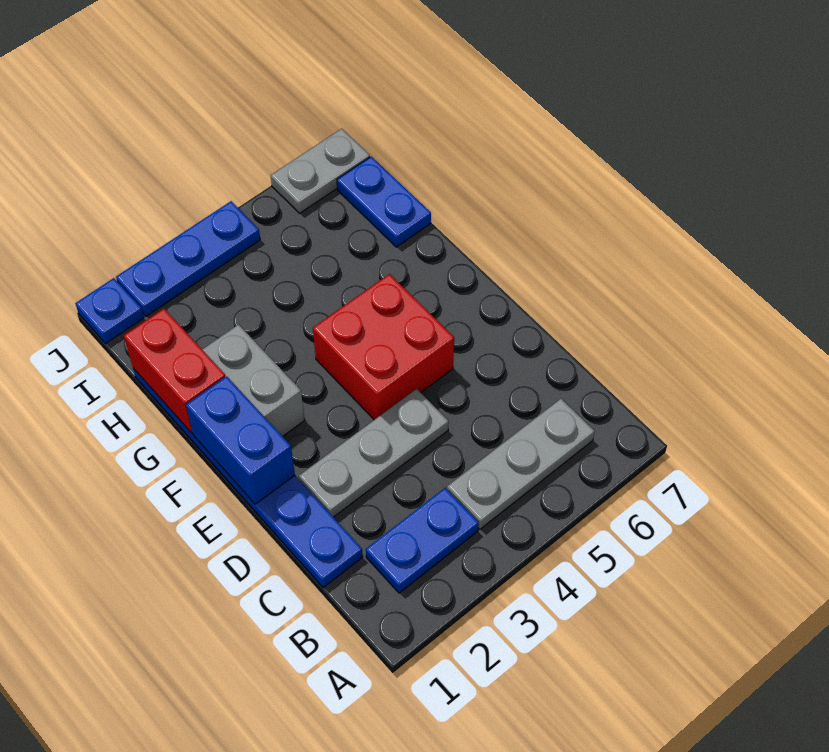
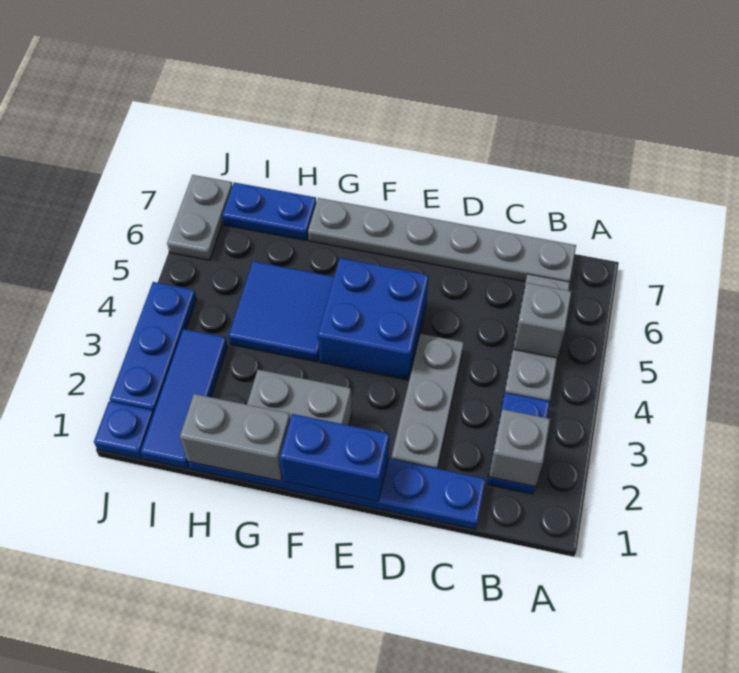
none -> grey 1x1 brick [489,409,550,486]
none -> grey 1x1 brick [513,283,571,358]
none -> grey 1x6 plate [308,198,576,282]
red 2x2 brick [313,274,454,420] -> blue 2x2 brick [318,258,429,380]
red 1x2 brick [124,309,226,433] -> grey 1x2 brick [180,394,290,481]
none -> blue 2x2 tile [229,261,334,362]
none -> blue 1x3 tile [141,329,227,469]

